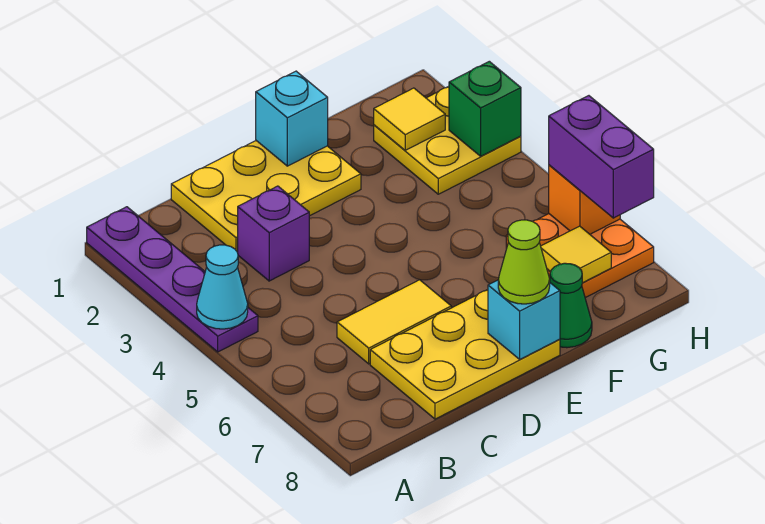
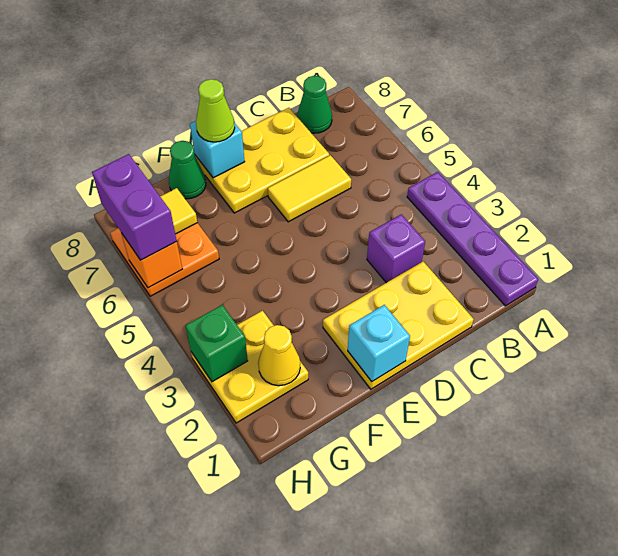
cyan 1x1 cone [197,245,248,329] -> none
none -> green 1x1 cone [297,76,332,133]
yellow 1x1 tile [374,88,445,150] -> yellow 1x1 cone [258,325,300,386]

